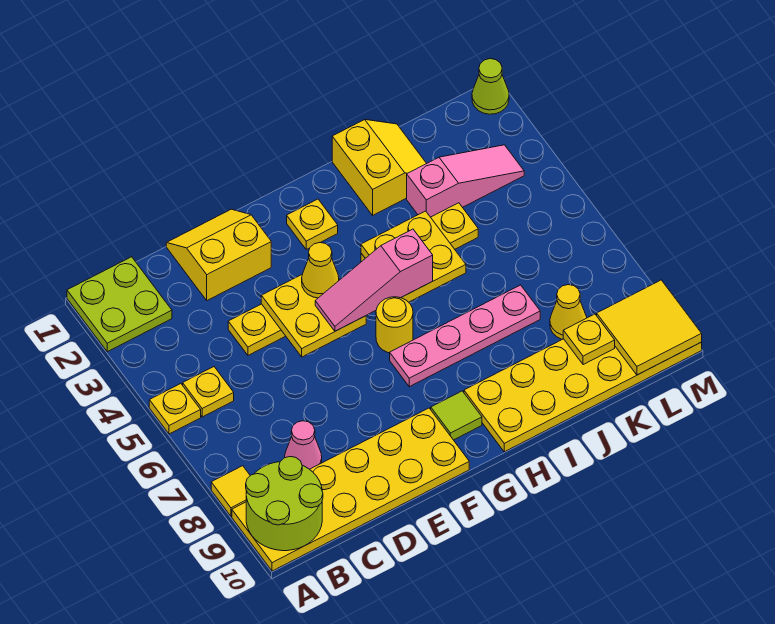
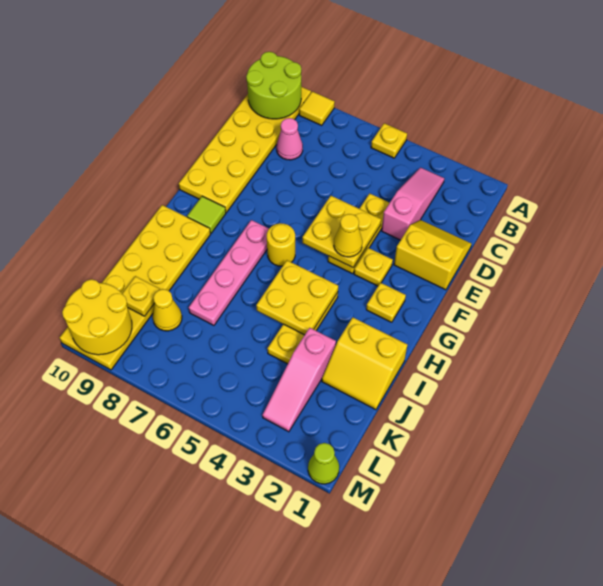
lime 2x2 plate [67,257,172,352] -> none
yellow 1x1 plate [183,367,234,417] -> yellow 1x1 plate moved to [354,248,393,286]
yellow 2x2 slope [166,209,271,300] -> yellow 2x2 slope turned to [394,220,472,290]
pink 1x3 slope [315,229,433,331] -> pink 1x3 slope moved to [382,168,444,240]
yellow 2x2 tile [597,280,702,375] -> yellow 2x2 round brick [62,279,132,355]

